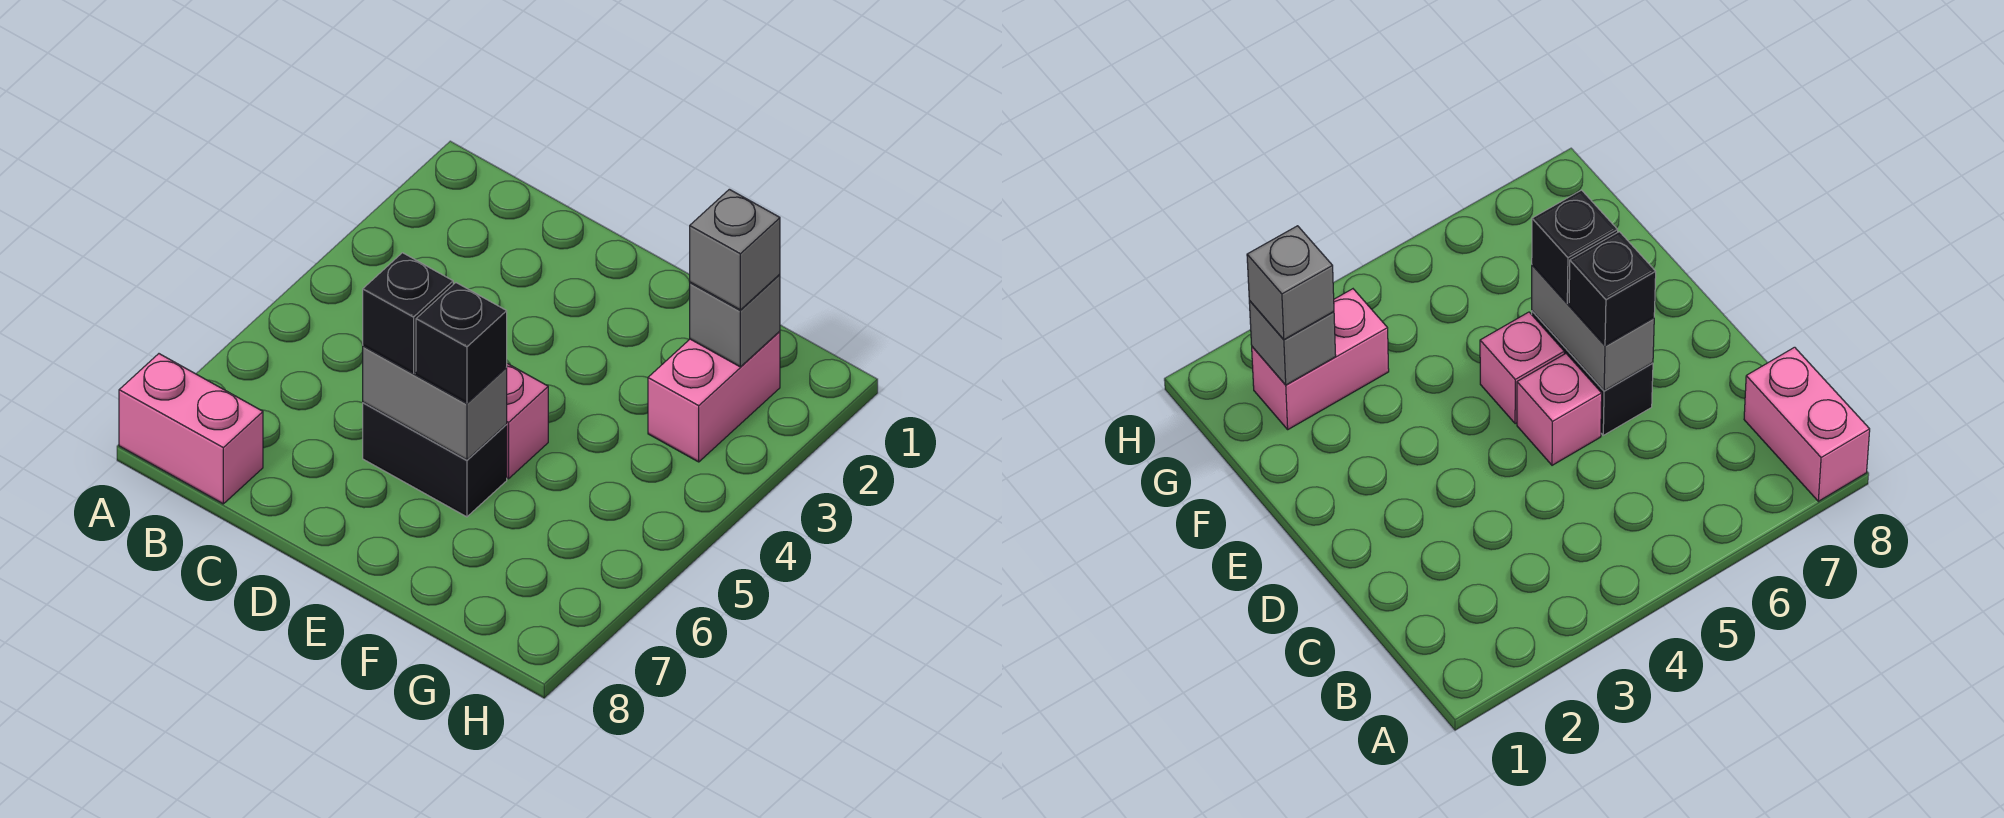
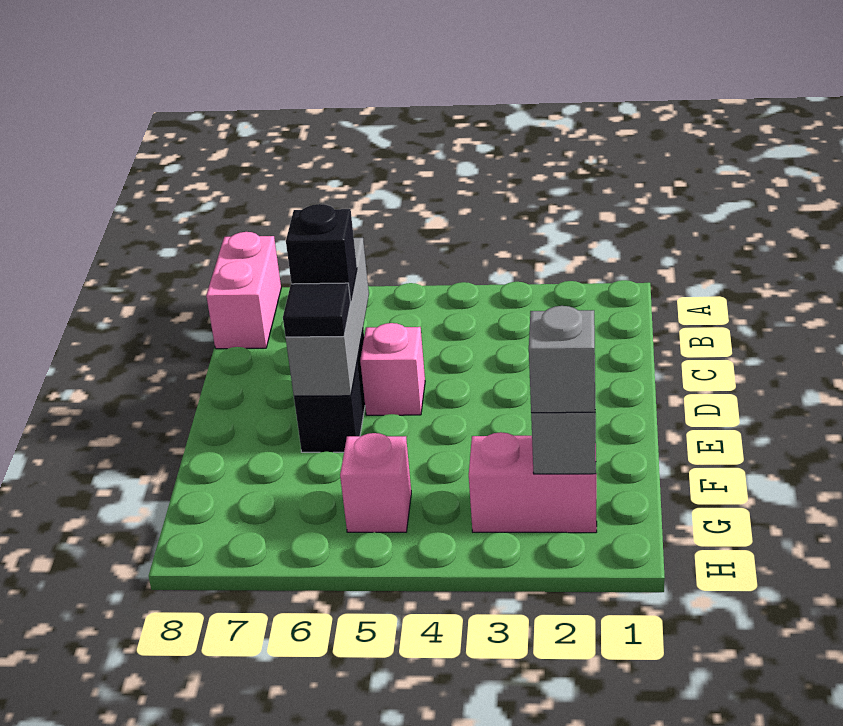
grey 1x2 brick [363,346,507,460] -> grey 1x3 brick [286,238,369,396]
pink 1x1 brick [506,364,548,479] -> pink 1x1 brick moved to [340,433,411,532]
black 1x1 brick [416,283,507,403] -> black 1x1 tile [283,283,351,337]

